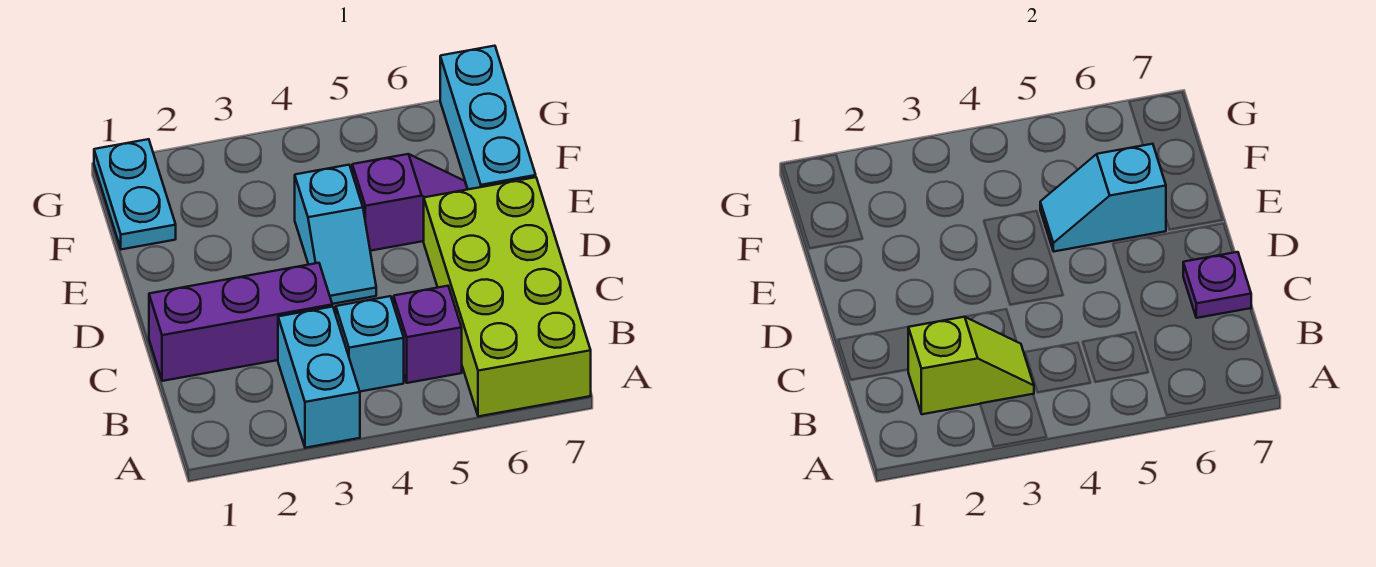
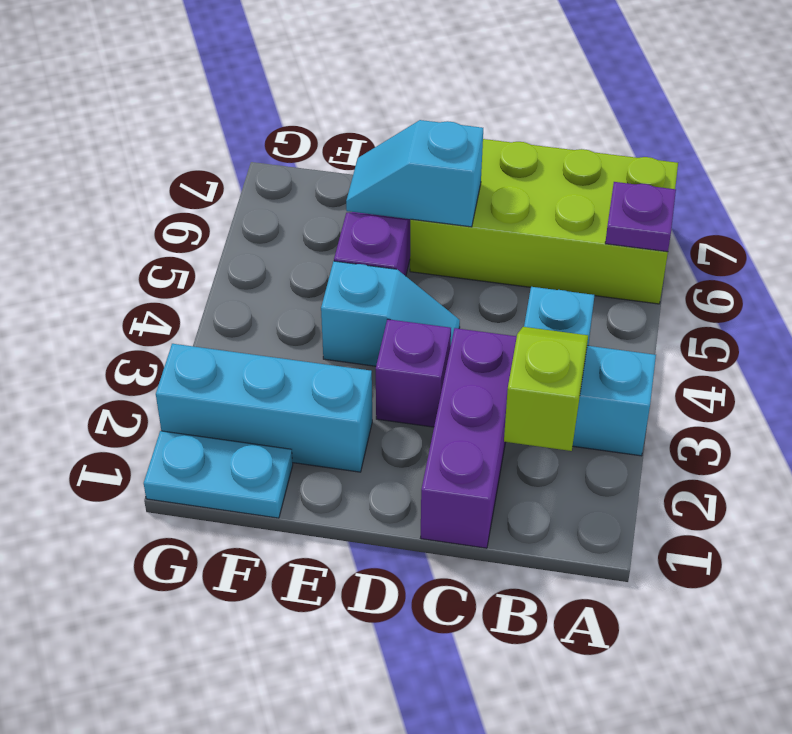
purple 1x1 brick [394,286,462,383] -> purple 1x1 brick moved to [376,319,451,427]
purple 1x1 plate [1183,252,1251,318] -> purple 1x1 plate moved to [605,182,676,252]
cyan 1x2 slope [1040,144,1166,251] -> cyan 1x2 slope turned to [346,120,483,227]
cyan 1x3 brick [440,46,536,189] -> cyan 1x3 brick moved to [156,344,372,472]

